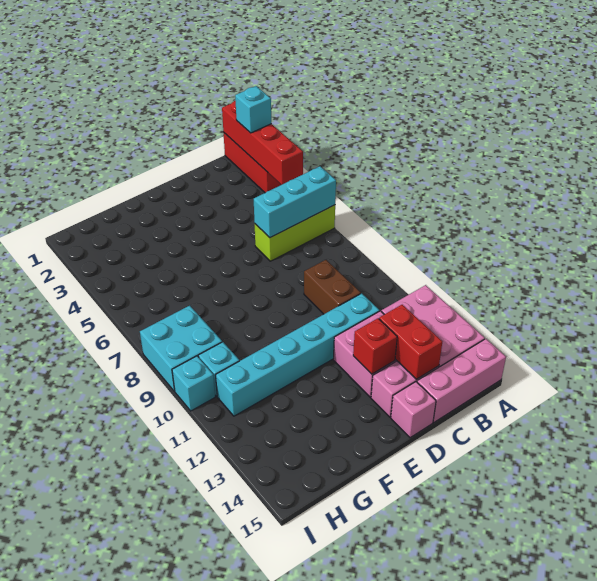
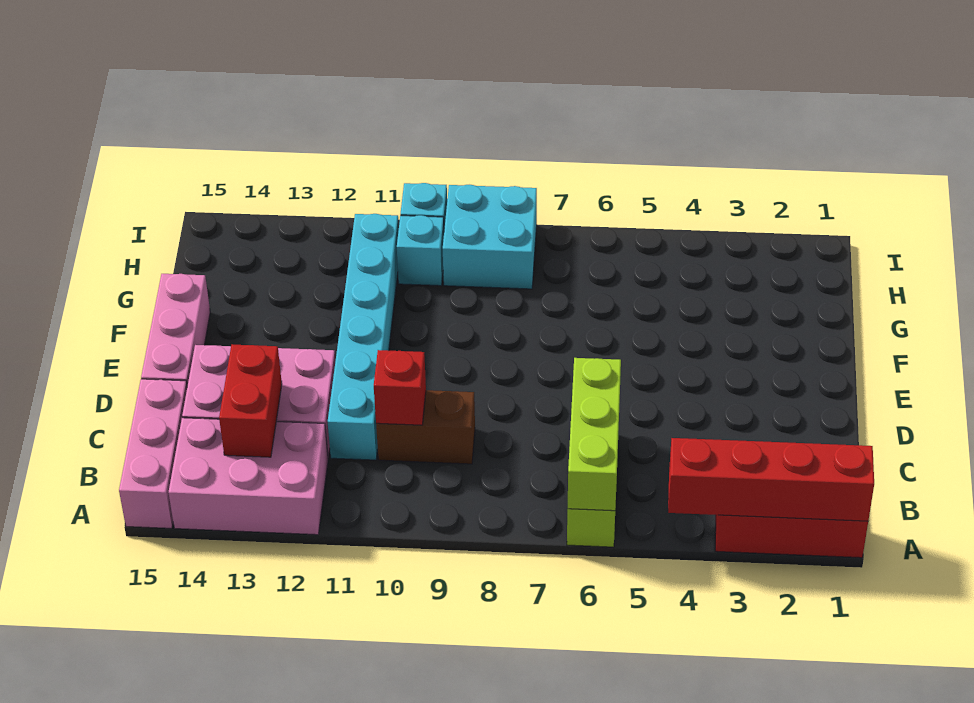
cyan 1x1 brick [235,86,271,133] -> none
cyan 1x3 brick [254,166,336,238] -> lime 1x3 brick [567,358,621,511]
red 1x2 brick [379,305,442,379] -> red 1x2 brick turned to [219,344,282,457]
red 1x1 brick [353,318,397,374] -> red 1x1 brick moved to [374,350,426,425]
pink 1x1 brick [391,382,436,438] -> pink 1x3 brick [141,274,210,386]

